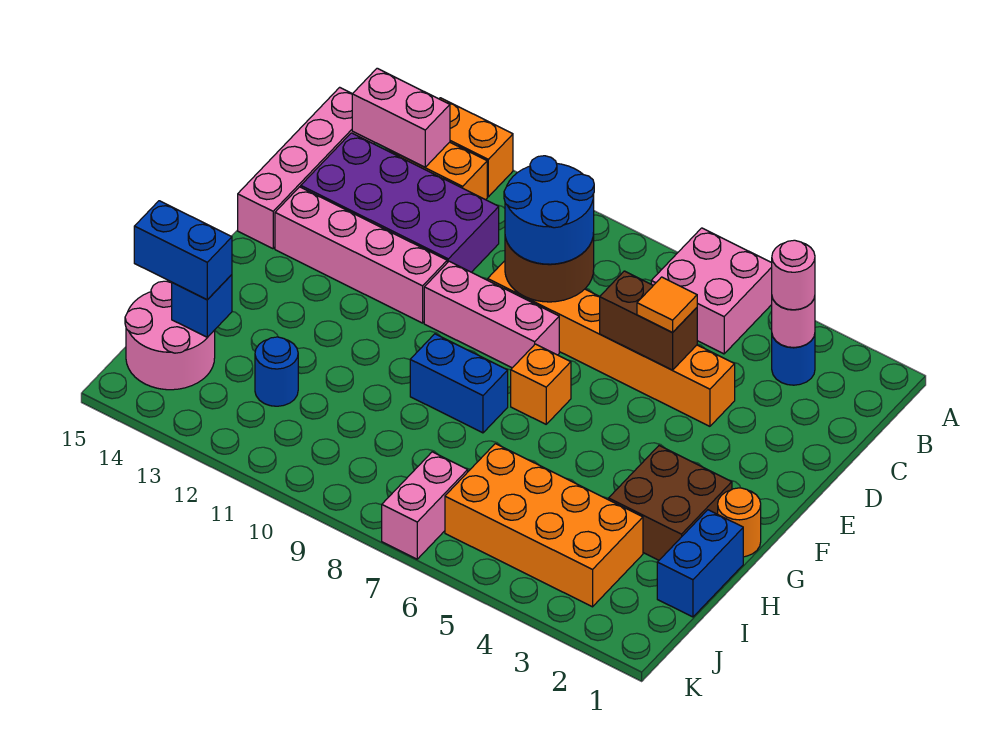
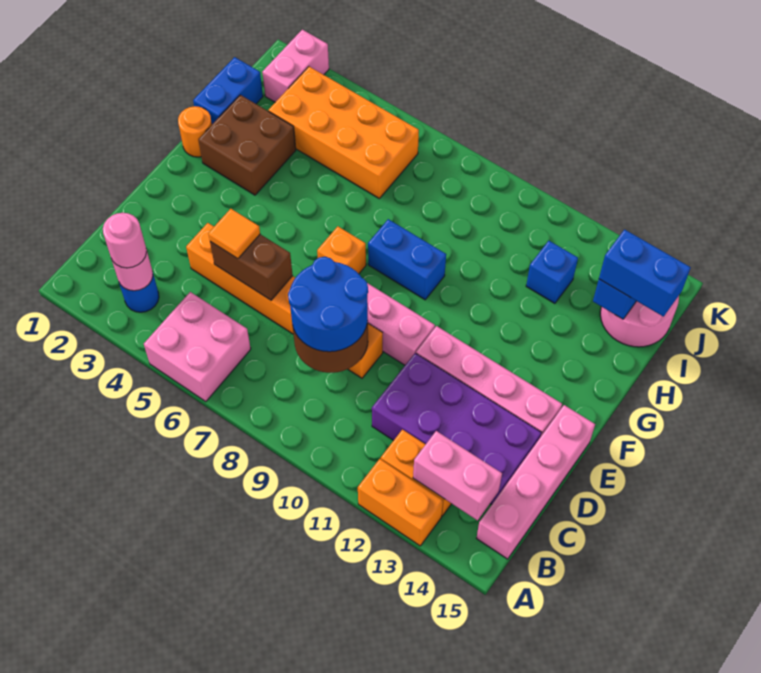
blue 1x1 round brick [255,337,298,406] -> blue 1x1 brick [526,241,578,303]
pink 1x2 brick [382,452,468,559] -> pink 1x2 brick moved to [262,30,329,102]

